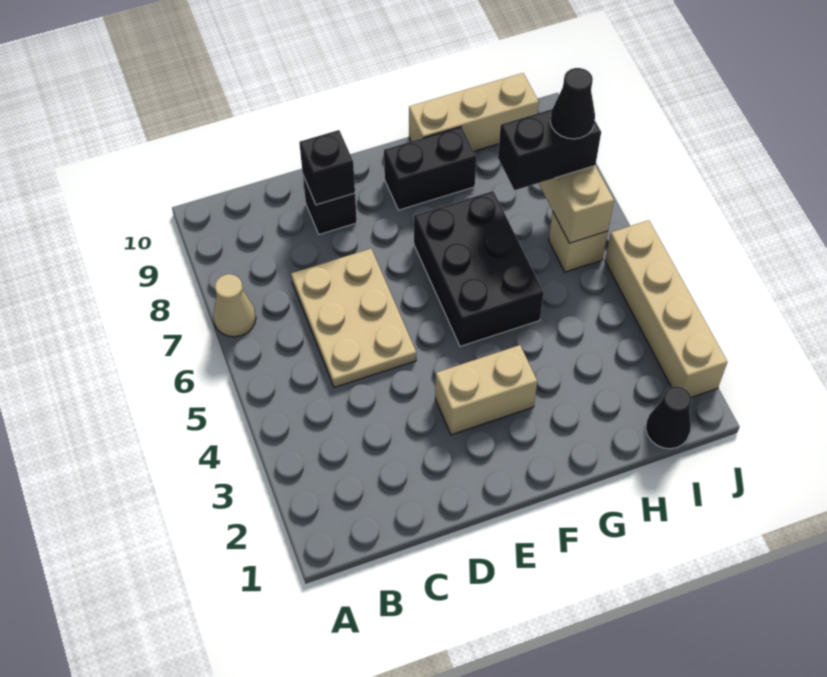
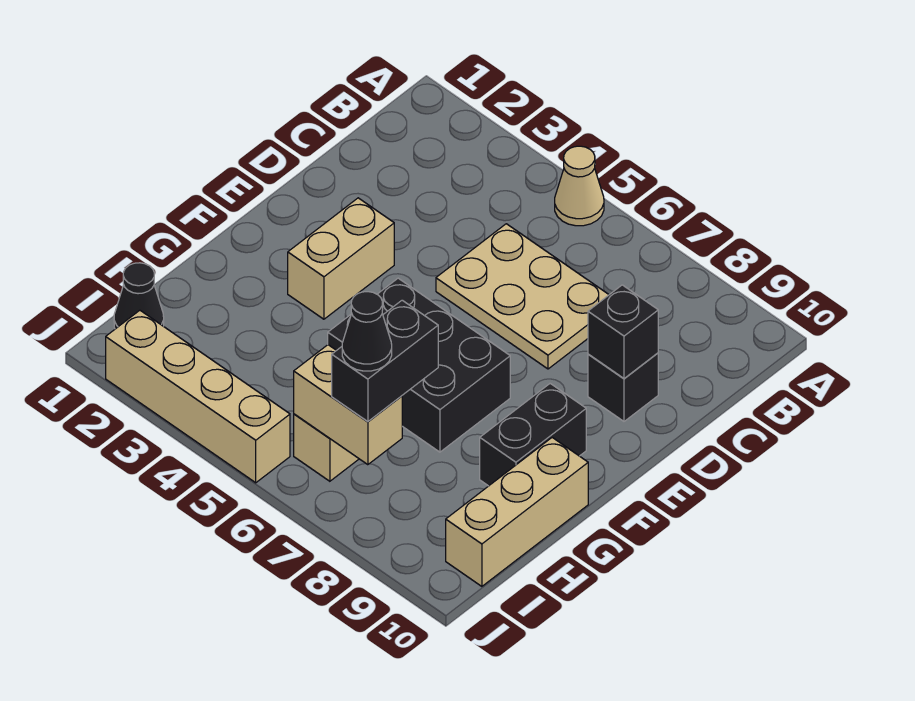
tan 1x1 cone [213,274,256,337] -> tan 1x1 cone moved to [555,146,604,226]

